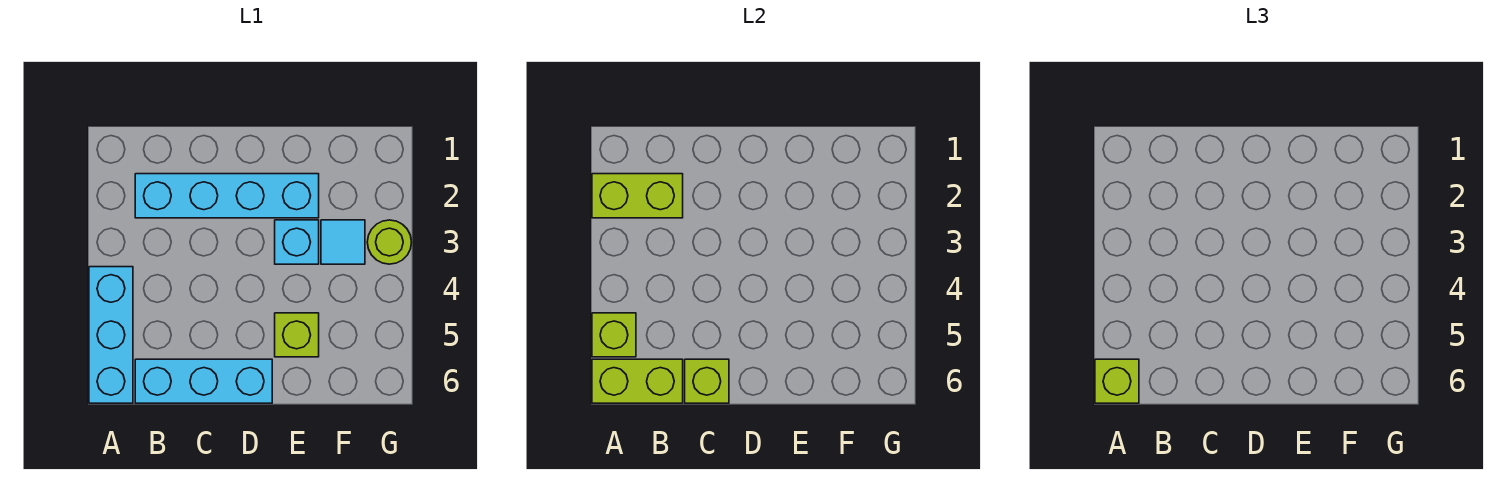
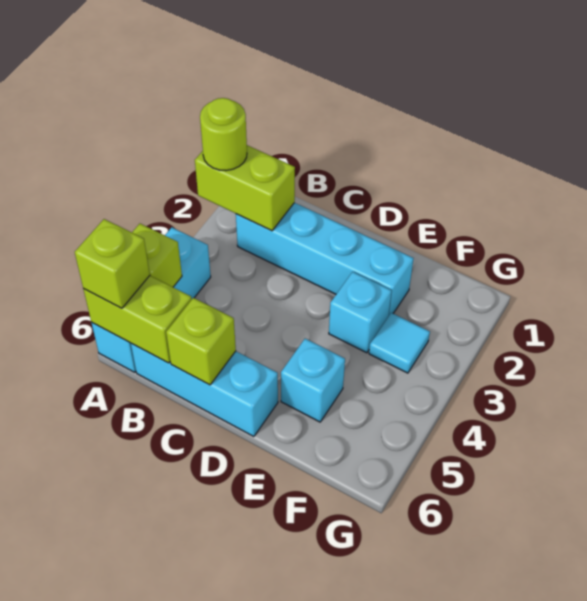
lime 1x1 brick [275,313,319,357] -> cyan 1x1 brick [281,339,345,422]
lime 1x1 round brick [367,220,412,264] -> lime 1x1 round brick moved to [200,98,247,171]

